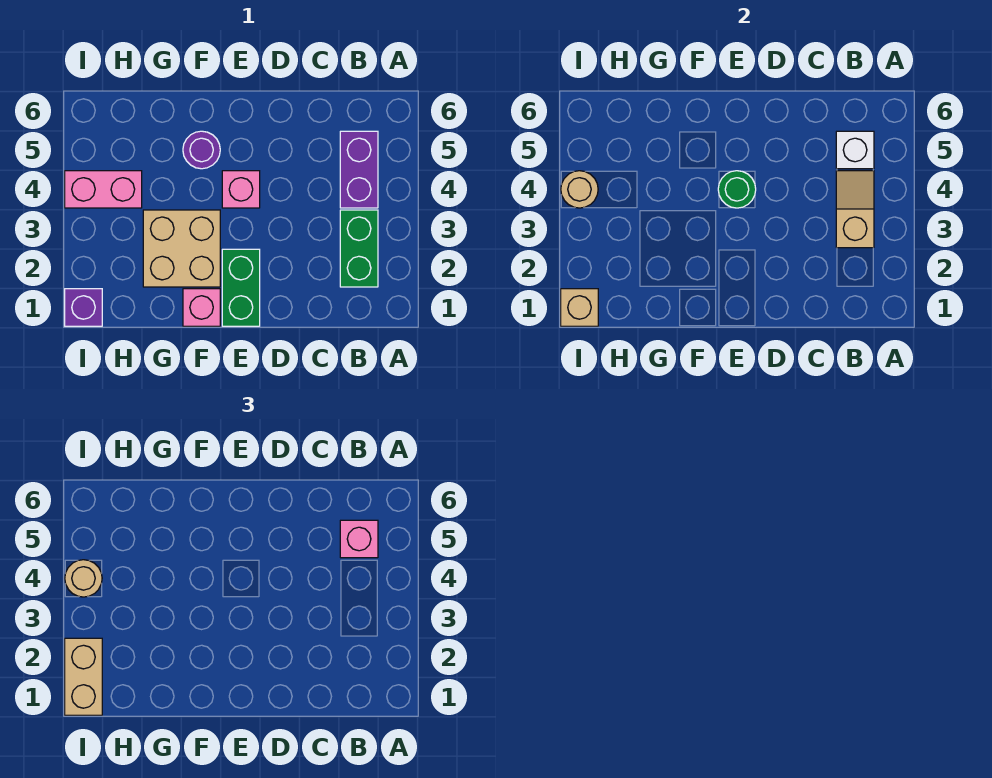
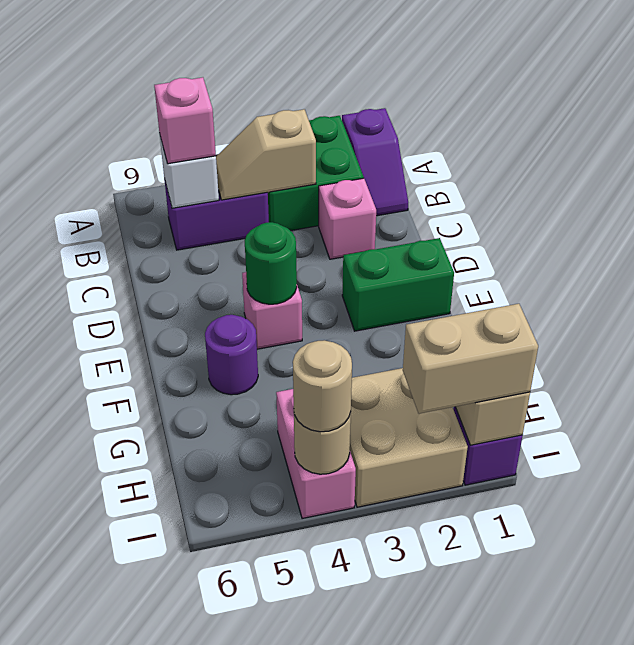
none -> purple 1x2 slope [342,108,408,216]
green 1x2 brick [340,210,378,287] -> green 2x2 brick [268,116,364,231]
pink 1x1 brick [183,289,220,326] -> pink 1x1 brick moved to [319,178,376,259]
tan 2x2 brick [143,210,220,287] -> tan 2x2 brick moved to [350,368,468,507]

